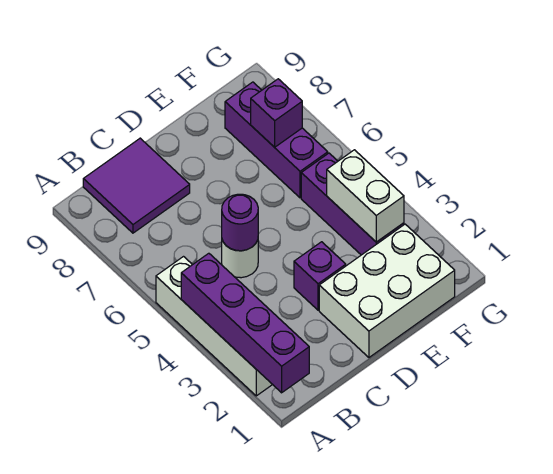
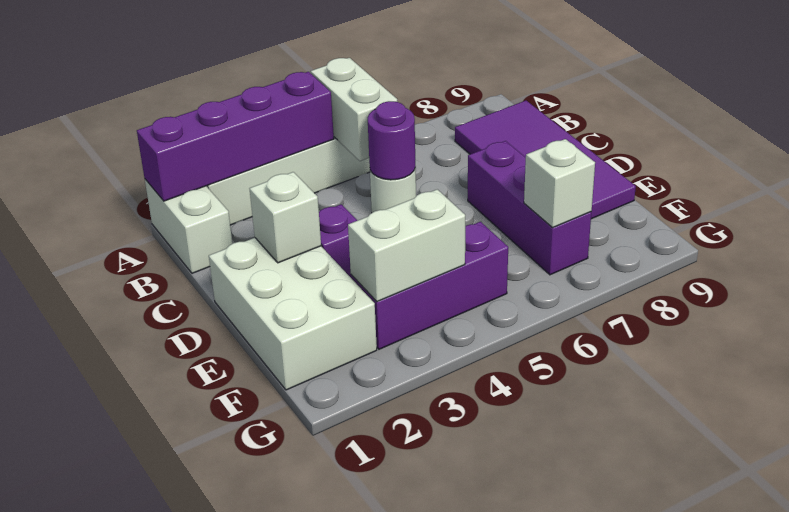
none -> white 1x2 brick [145,179,232,273]
none -> white 1x2 brick [311,58,397,161]
purple 2x2 tile [83,138,190,233] -> purple 2x4 tile [455,101,636,219]
none -> white 1x1 brick [249,172,321,263]
purple 1x3 brick [225,82,328,198] -> purple 1x3 brick turned to [468,141,591,275]
purple 1x1 brick [251,79,302,147] -> white 1x1 brick [524,139,595,227]

